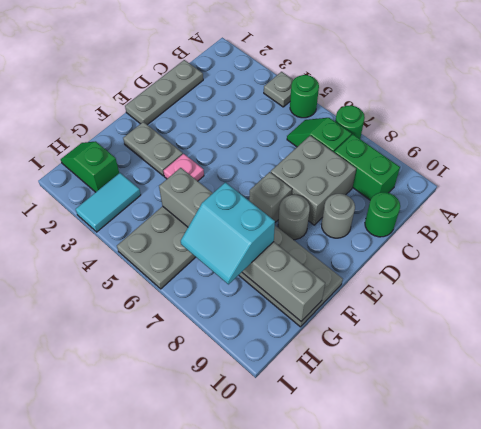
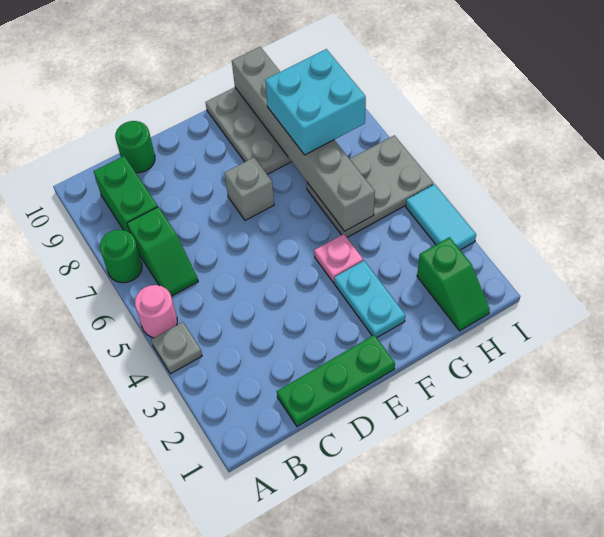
green 1x1 round brick [290,75,319,118] -> pink 1x1 round brick [135,285,177,338]
grey 1x3 plate [125,60,203,125] -> green 1x3 plate [277,335,395,426]
grey 2x2 brick [271,136,356,225] -> none
grey 1x1 round brick [322,194,355,238] -> none
grey 1x1 round brick [278,195,310,240] -> none
grey 1x2 plate [123,122,183,176] -> cyan 1x2 plate [334,261,405,337]
cyan 2x2 slope [181,182,275,284] -> cyan 2x2 brick [265,49,366,155]
cyan 1x2 tile [76,173,141,232] -> cyan 1x2 tile turned to [406,184,476,250]

